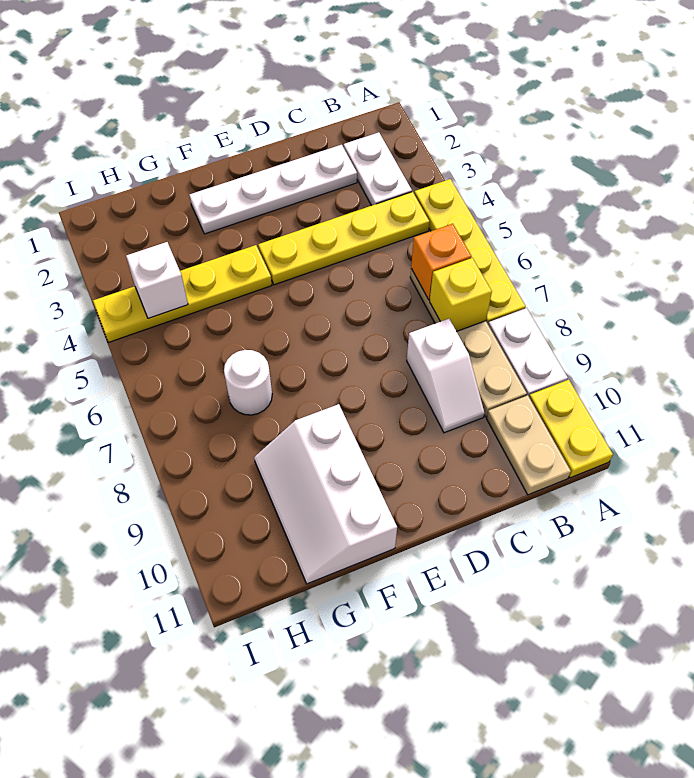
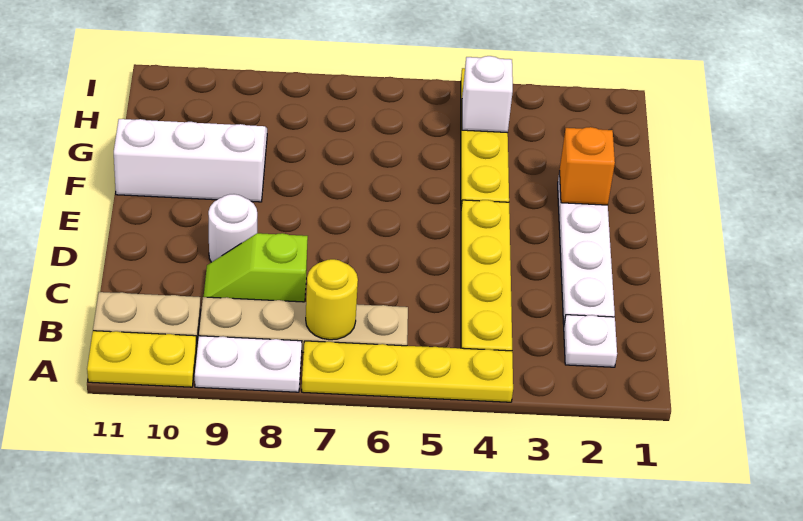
white 1x2 plate [344,132,412,206] -> white 1x1 plate [564,315,617,367]
orange 1x1 brick [411,224,472,300] -> orange 1x1 brick moved to [560,127,615,205]
yellow 1x1 brick [430,258,492,331] -> yellow 1x1 round brick [306,259,358,340]
white 1x2 slope [407,319,484,433] -> lime 1x2 slope [204,233,308,302]
white 1x1 round brick [224,350,272,415] -> white 1x1 round brick moved to [208,194,257,262]

